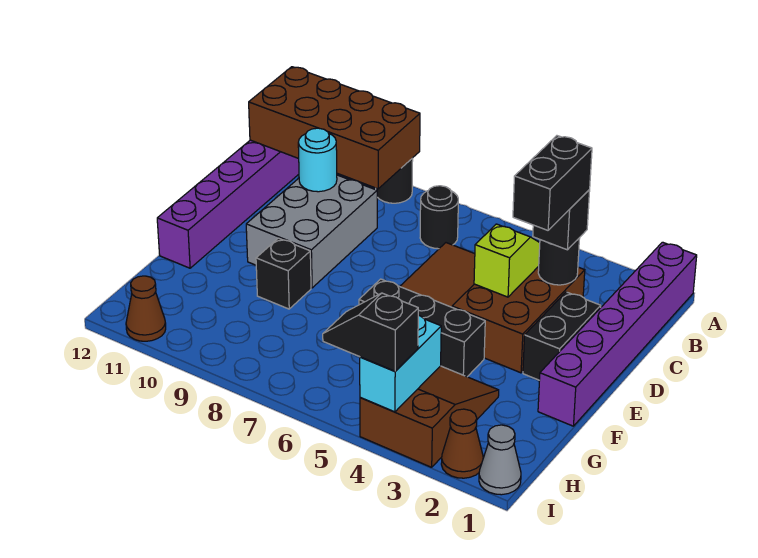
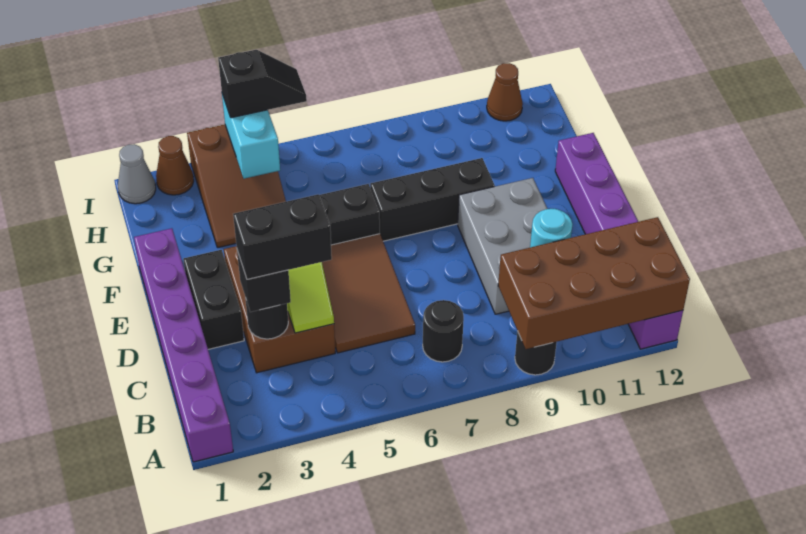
black 1x2 brick [513,136,592,230] -> black 1x2 brick turned to [233,194,332,279]
black 1x1 brick [256,238,311,309] -> black 1x3 brick [370,158,495,241]

